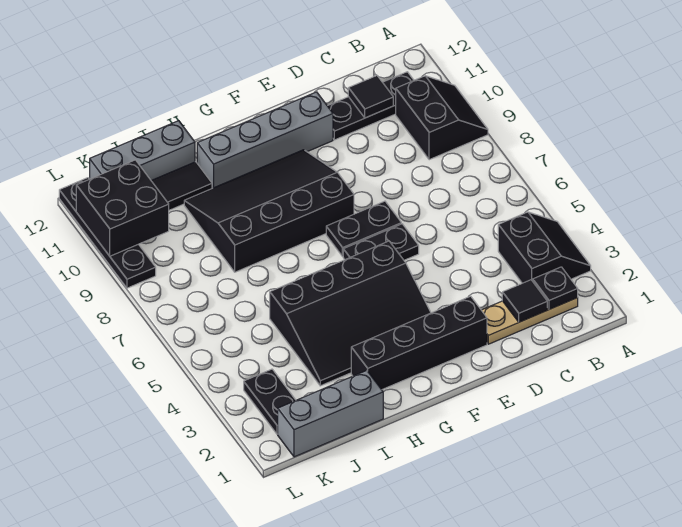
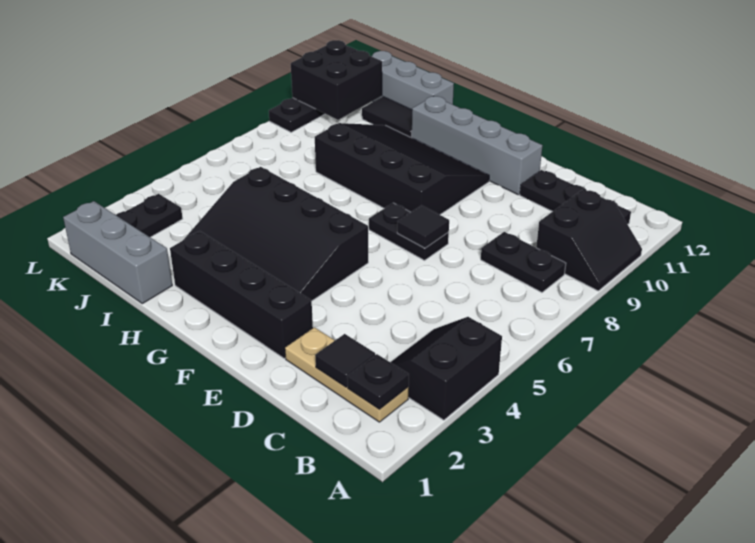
black 2x2 slope [498,212,591,283] -> black 2x2 slope turned to [390,317,502,420]
black 1x1 tile [348,75,393,118] -> black 1x1 tile moved to [397,205,449,248]
black 1x2 plate [343,224,419,260] -> black 1x2 plate moved to [481,232,566,292]

